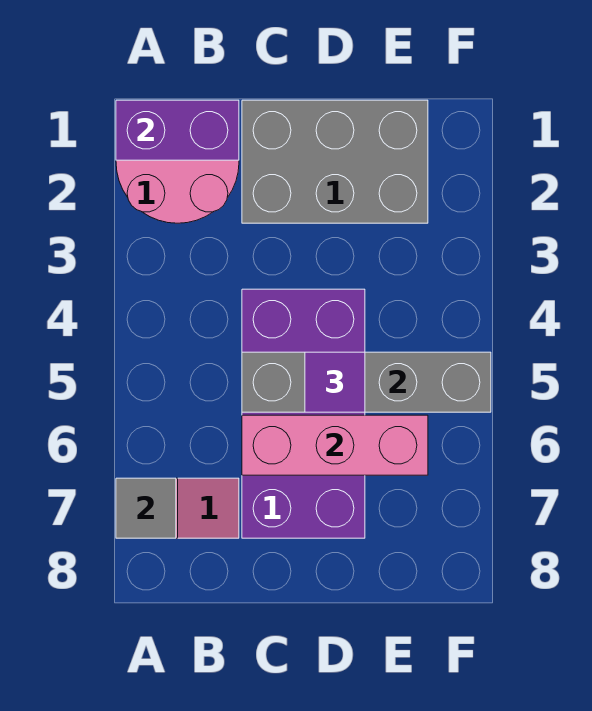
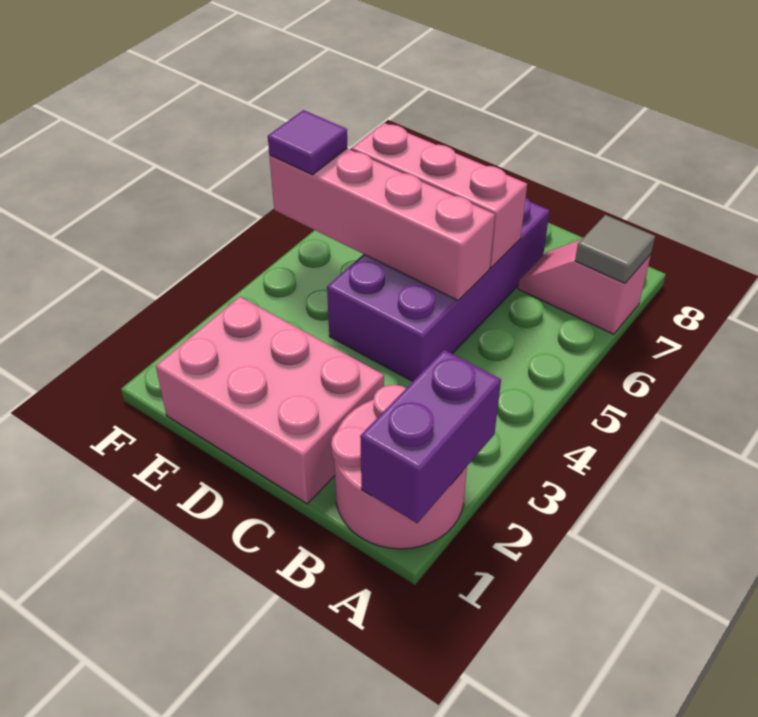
purple 1x2 brick [116,100,239,160] -> purple 1x2 brick turned to [360,350,501,523]
grey 2x3 brick [242,100,428,223] -> pink 2x3 brick [156,297,384,504]
grey 1x4 brick [242,352,491,412] -> pink 1x4 brick [269,149,495,300]
purple 1x1 tile [305,352,365,412] -> purple 1x1 tile moved to [268,110,347,175]

